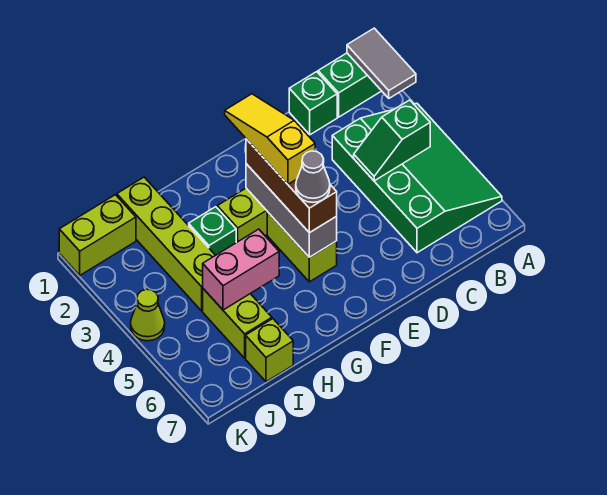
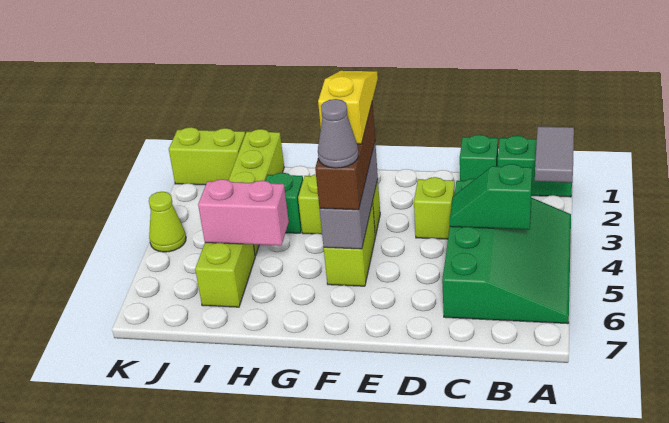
lime 1x1 brick [246,319,293,382] -> lime 1x1 brick moved to [414,177,455,239]

